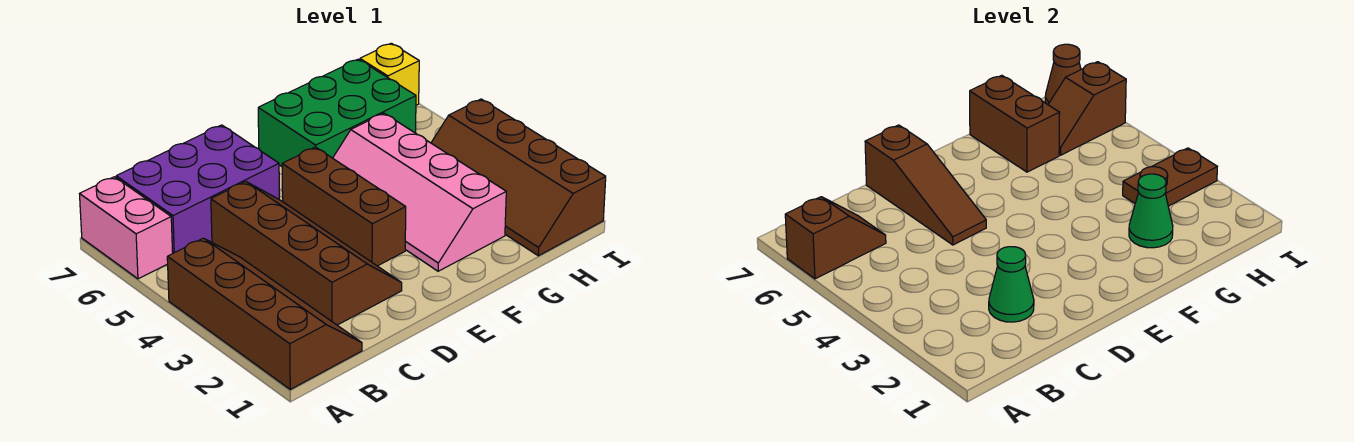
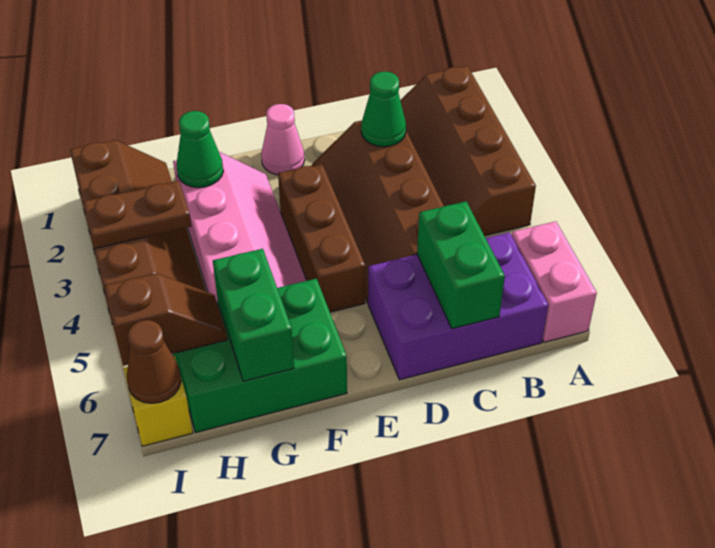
brown 1x2 slope [785,197,886,279] -> none
none -> green 1x2 brick [417,202,505,329]
brown 1x3 slope [865,125,986,245] -> none
none -> pink 1x1 cone [261,104,305,175]
brown 1x2 brick [970,75,1060,172] -> green 1x2 brick [213,249,294,381]

